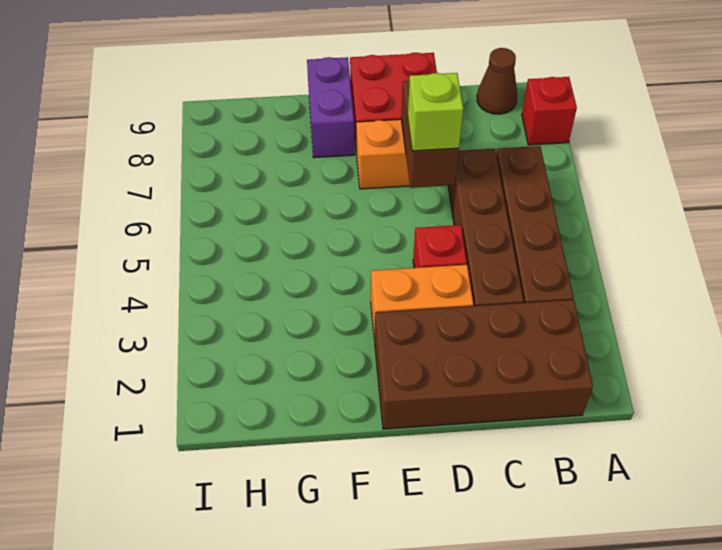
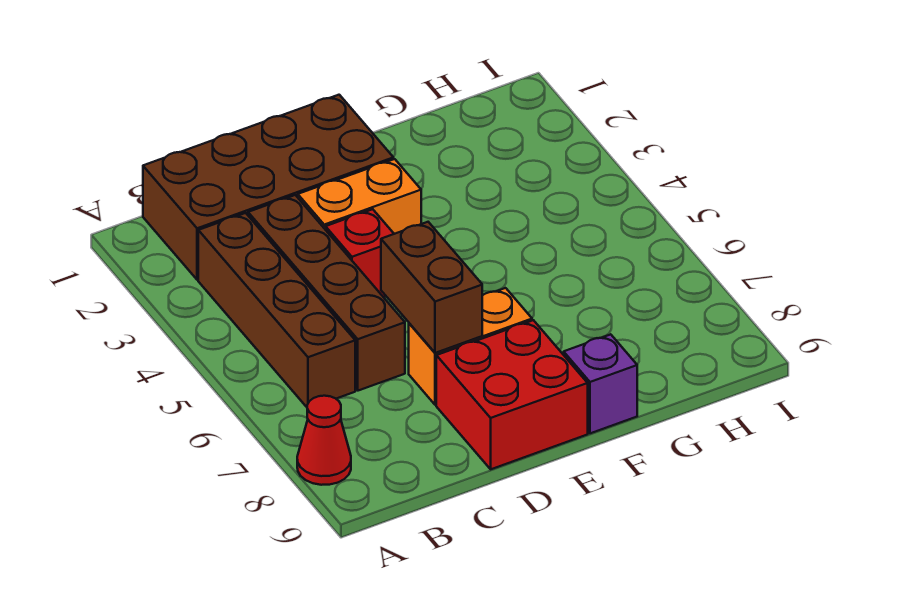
red 1x1 brick [522,77,577,145] -> red 1x1 cone [297,396,351,485]
brown 1x1 cone [477,48,517,114] -> none
lime 1x1 brick [408,73,463,151] -> none
purple 1x2 brick [307,57,354,158] -> purple 1x1 brick [564,334,637,433]

